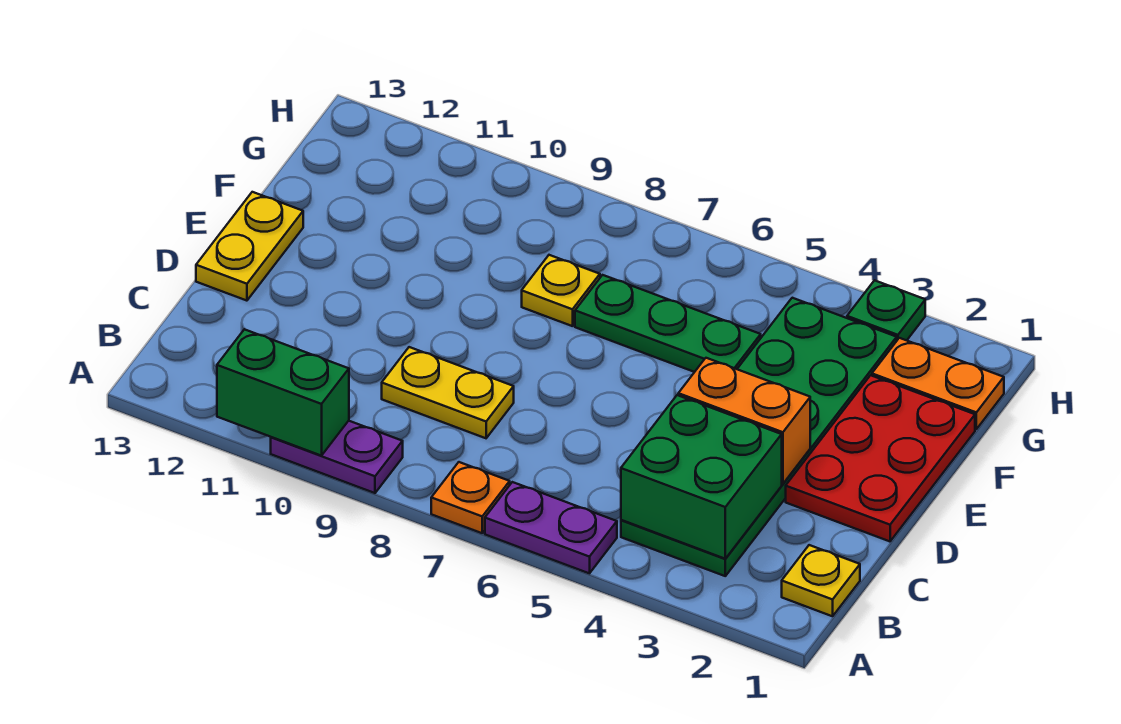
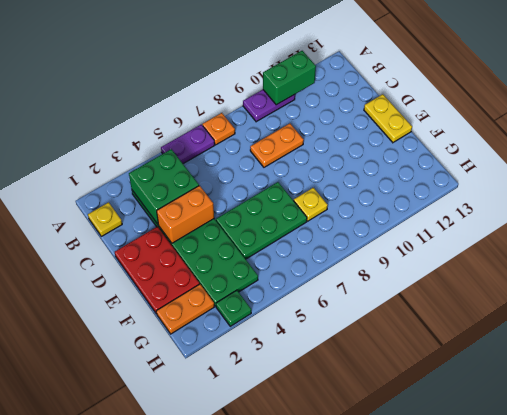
yellow 1x2 plate [382,347,514,438] -> orange 1x2 plate [250,123,304,167]
green 1x3 plate [575,275,761,372] -> green 2x3 plate [216,182,307,259]

